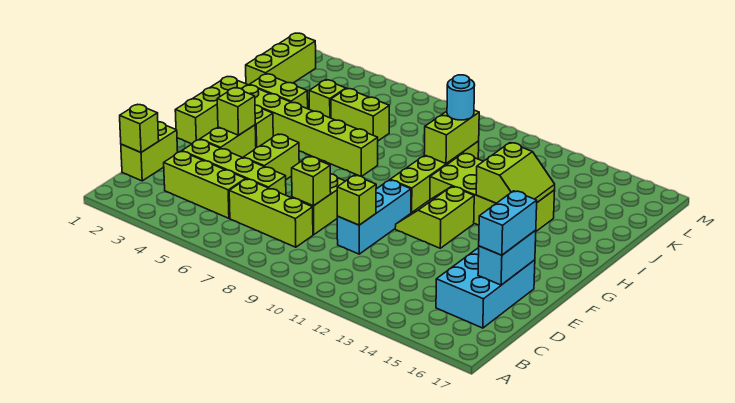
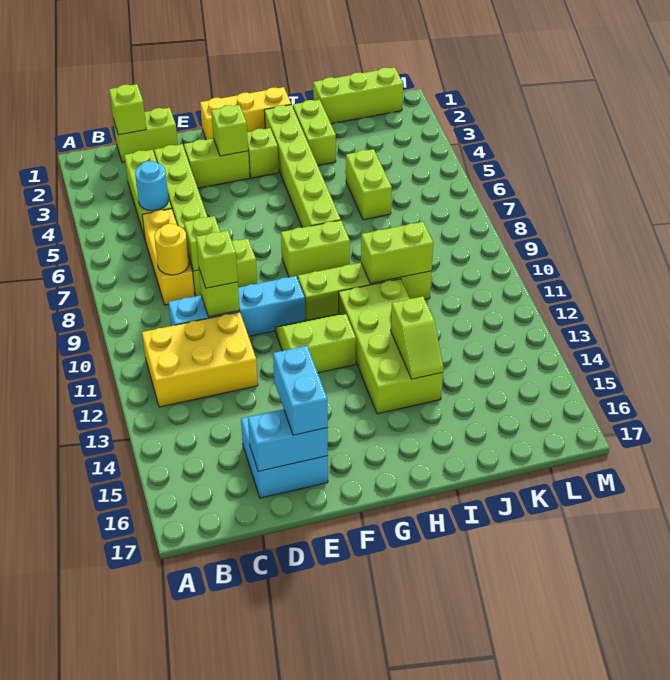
none -> yellow 2x3 brick [142,312,258,407]
lime 1x3 brick [229,179,313,247] -> yellow 1x3 brick [142,209,194,305]
none -> yellow 1x1 round brick [154,224,189,275]
cyan 2x3 brick [436,248,535,328] -> cyan 2x2 brick [241,409,328,498]
cyan 1x3 brick [337,180,411,254] -> cyan 1x4 brick [169,276,305,336]
cyan 1x2 brick [479,191,537,255] -> cyan 1x2 brick turned to [273,346,328,435]
lime 1x2 brick [243,134,299,180] -> lime 1x2 brick moved to [281,220,350,278]
lime 1x3 brick [175,77,247,144] -> yellow 1x3 brick [200,87,291,140]
lime 2x2 slope [476,143,555,203] -> lime 1x2 slope [391,296,443,379]
lime 1x1 brick [309,80,346,118] -> lime 1x1 brick moved to [196,230,238,288]
cyan 1x1 round brick [447,75,475,120] -> cyan 1x1 round brick moved to [135,161,169,211]

